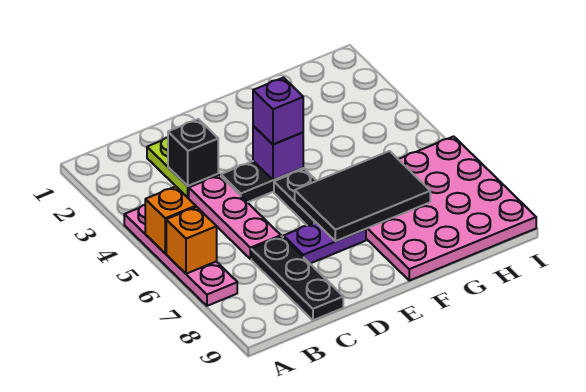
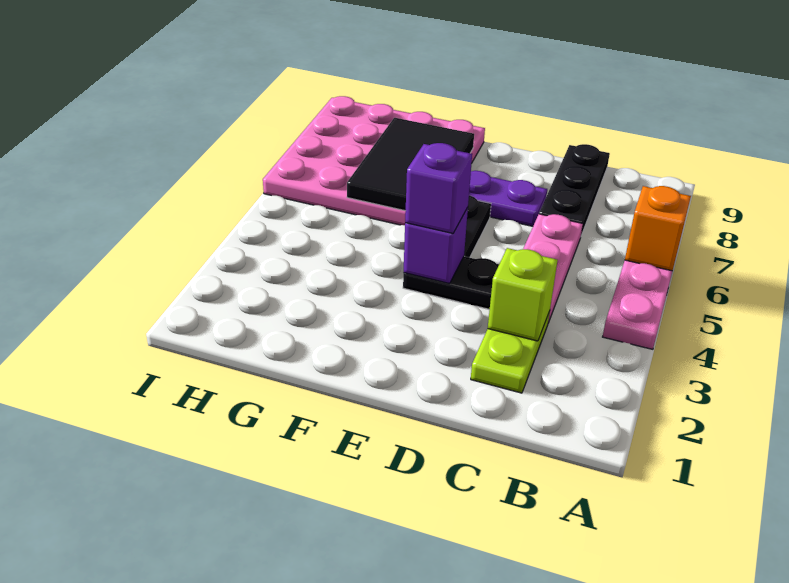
orange 1x1 brick [145,186,196,253] -> none
black 1x1 brick [168,119,218,186] -> lime 1x1 brick [488,248,558,341]
black 2x3 tile [295,151,430,241] -> black 2x3 tile turned to [347,118,474,211]

